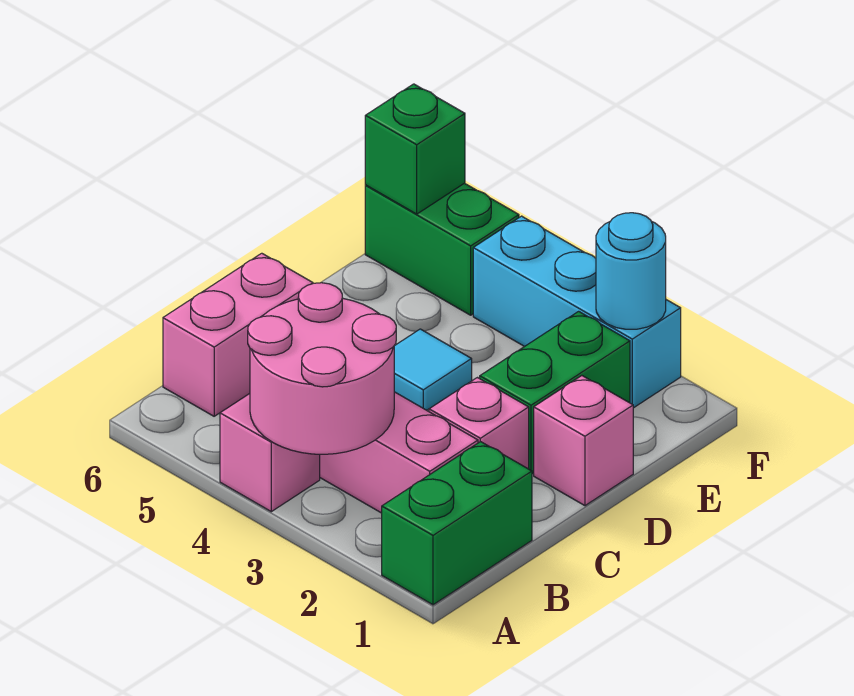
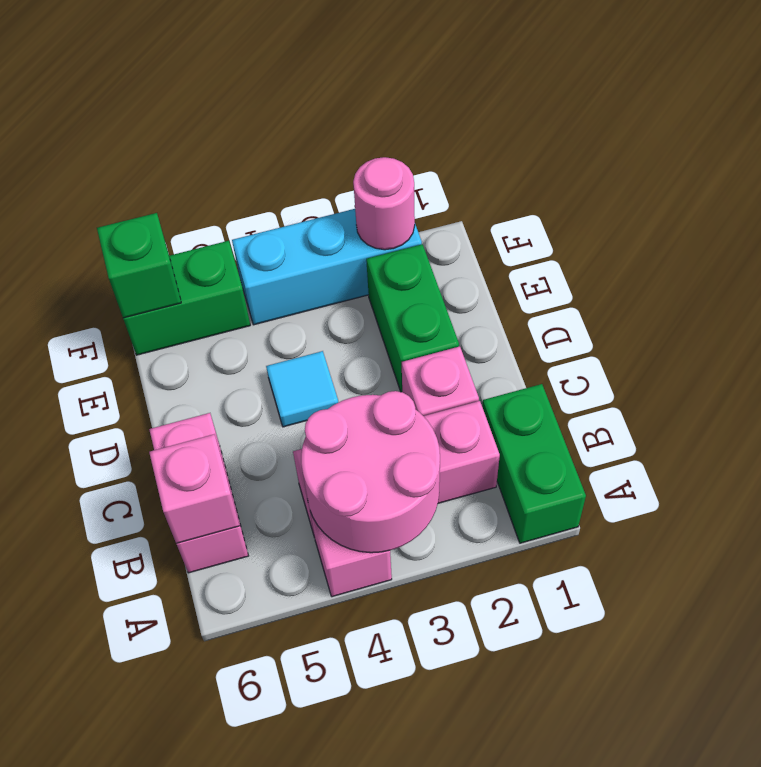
pink 1x1 brick [534,376,633,506] -> pink 1x1 brick moved to [149,434,240,544]
cyan 1x1 round brick [596,213,666,329] -> pink 1x1 round brick [353,157,415,250]

